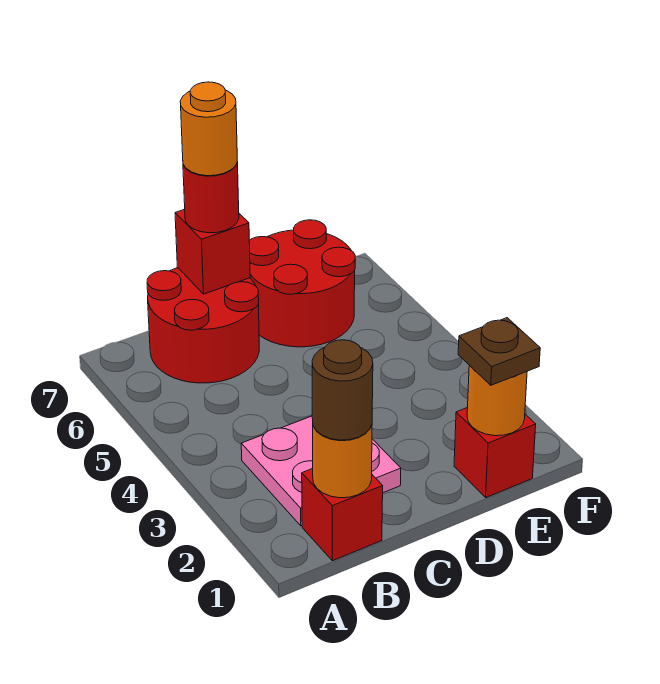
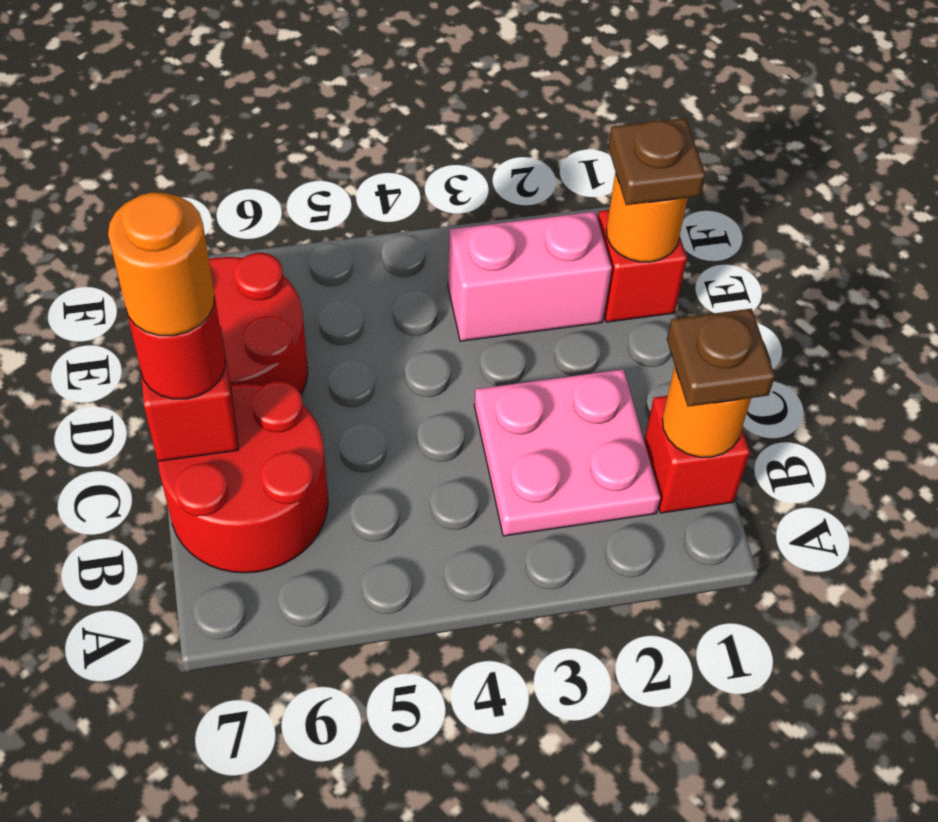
brown 1x1 round brick [312,340,373,440] -> brown 1x1 plate [667,309,775,407]
none -> pink 1x2 brick [448,212,612,341]

